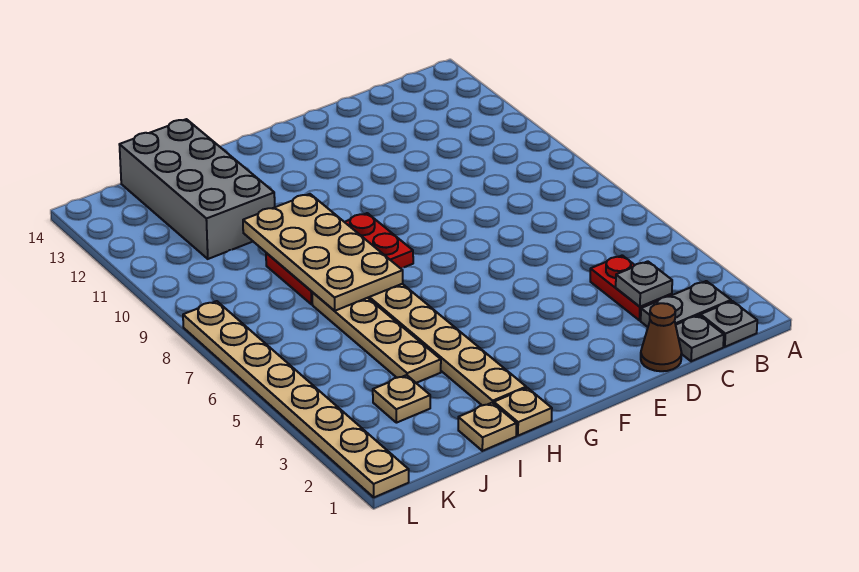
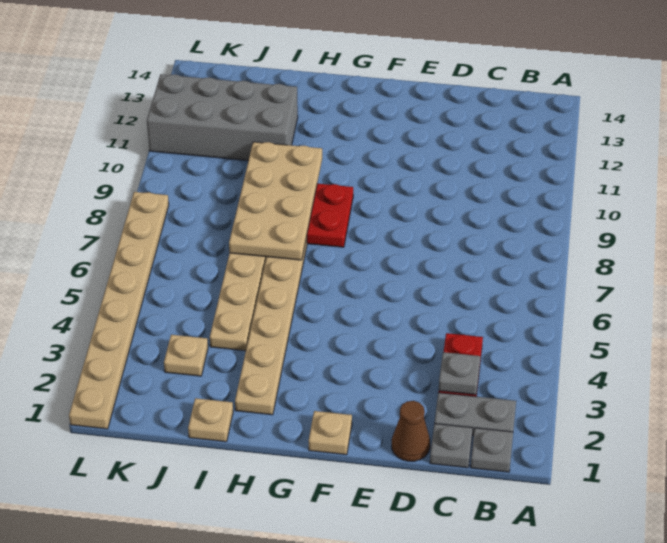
tan 1x1 plate [494,388,552,436] -> tan 1x1 plate moved to [309,411,352,455]
grey 2x4 brick [119,119,275,259] -> grey 2x4 brick turned to [147,74,298,161]

